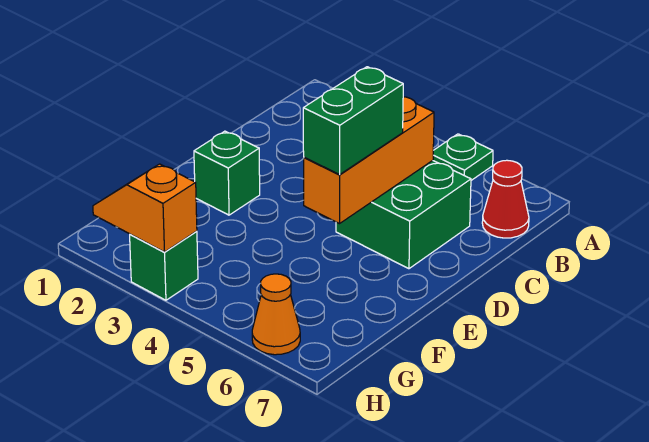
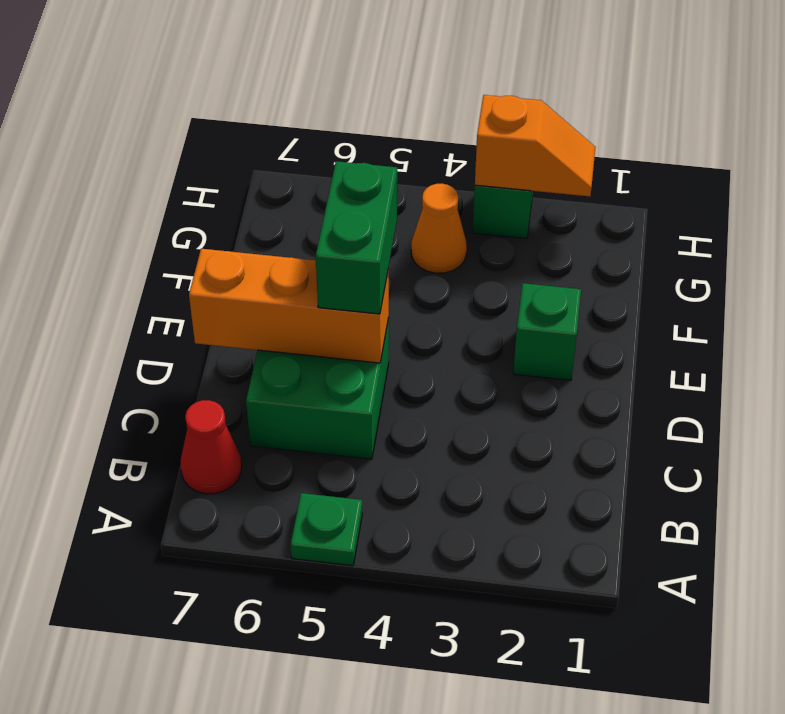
orange 1x3 brick [304,97,434,224] -> orange 1x3 brick turned to [189,249,389,363]
orange 1x1 cone [252,274,300,355] -> orange 1x1 cone moved to [411,184,467,273]

